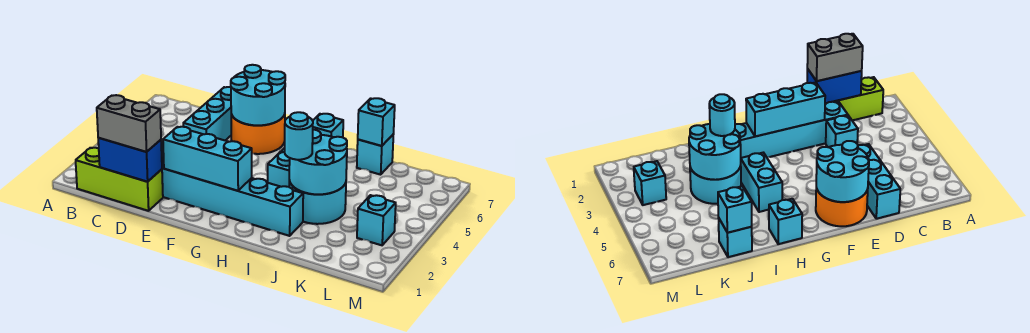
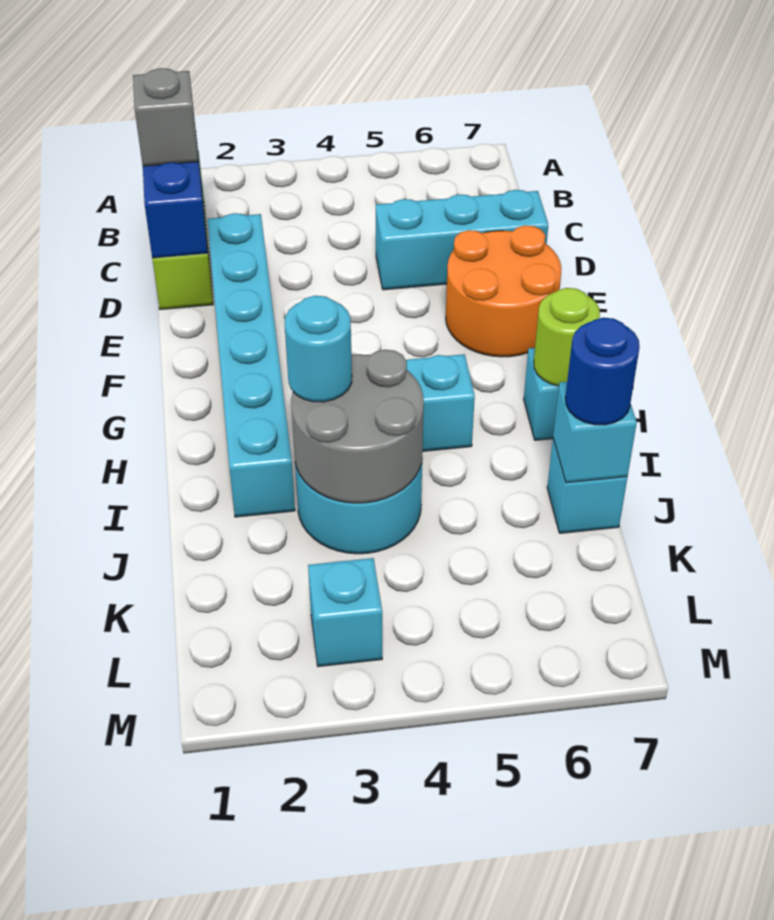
grey 1x2 brick [97,95,161,152] -> grey 1x1 brick [133,68,198,166]
cyan 1x1 brick [826,115,858,147] -> none
cyan 1x3 brick [163,127,252,191] -> none
cyan 2x2 round brick [231,65,285,125] -> none
none -> lime 1x1 round brick [534,288,600,386]
cyan 2x2 round brick [289,130,347,194] -> grey 2x2 round brick [291,350,424,503]
none -> blue 1x1 round brick [565,318,640,425]

